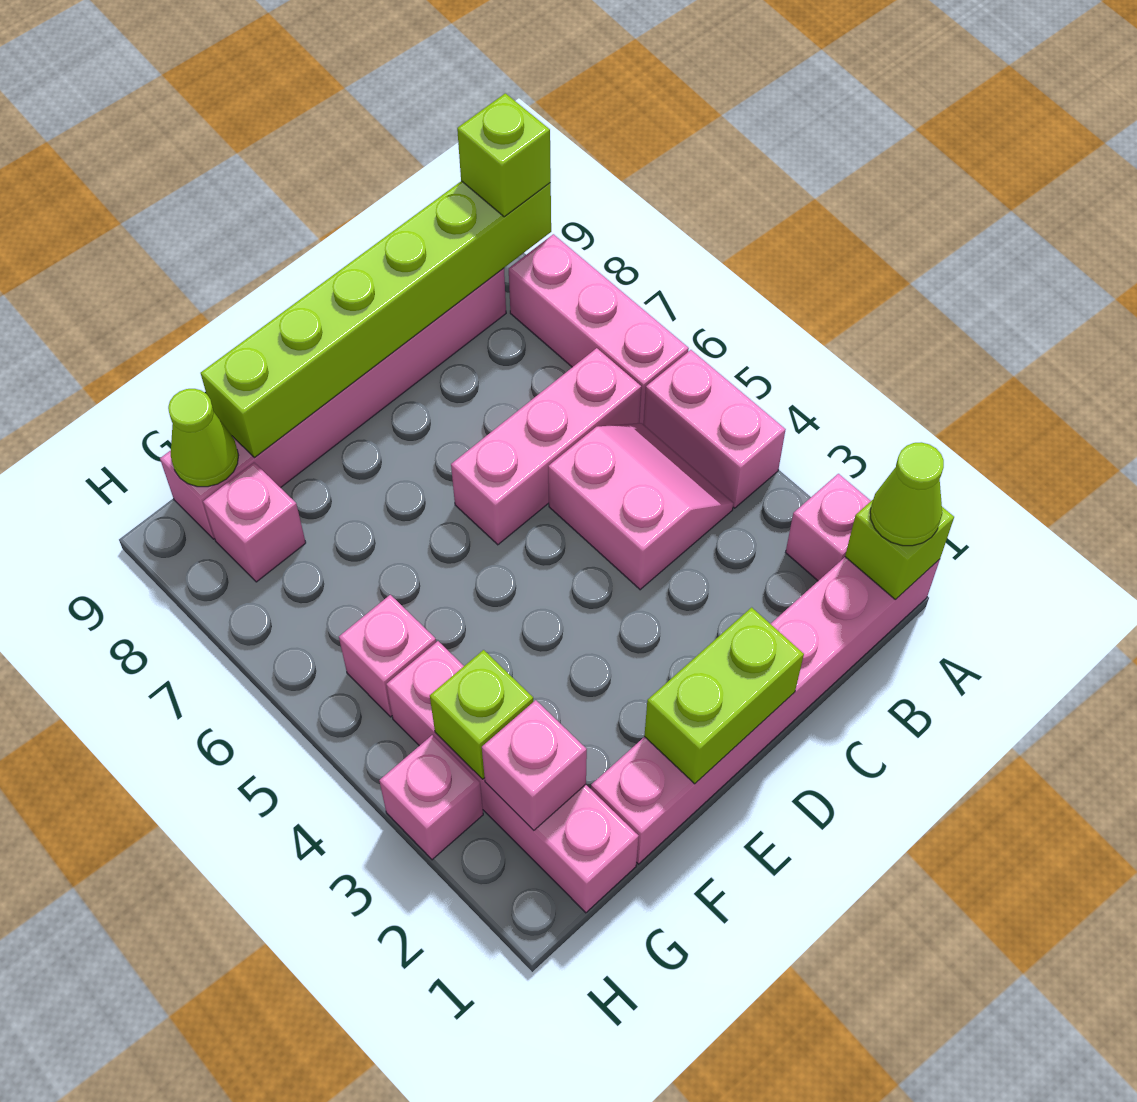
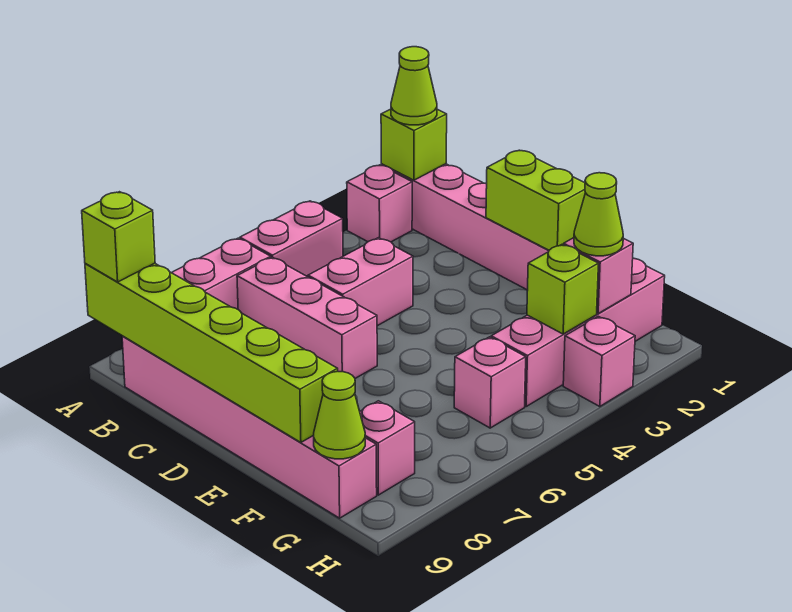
none -> lime 1x1 cone [574,173,623,256]

